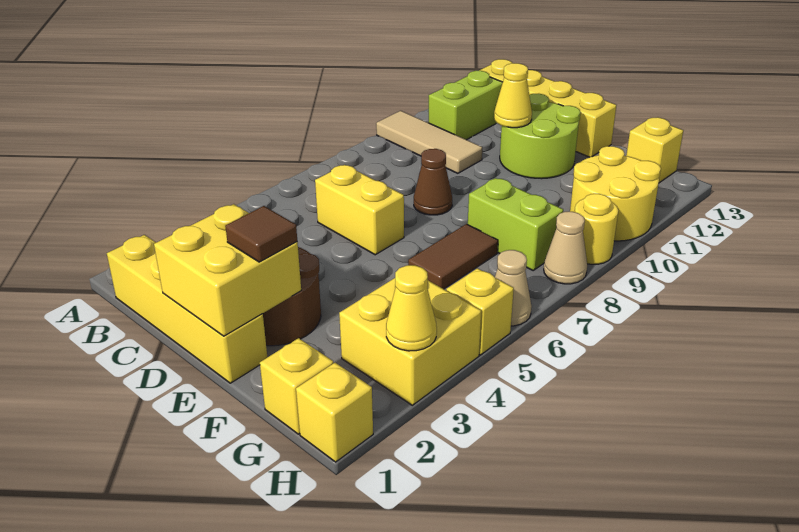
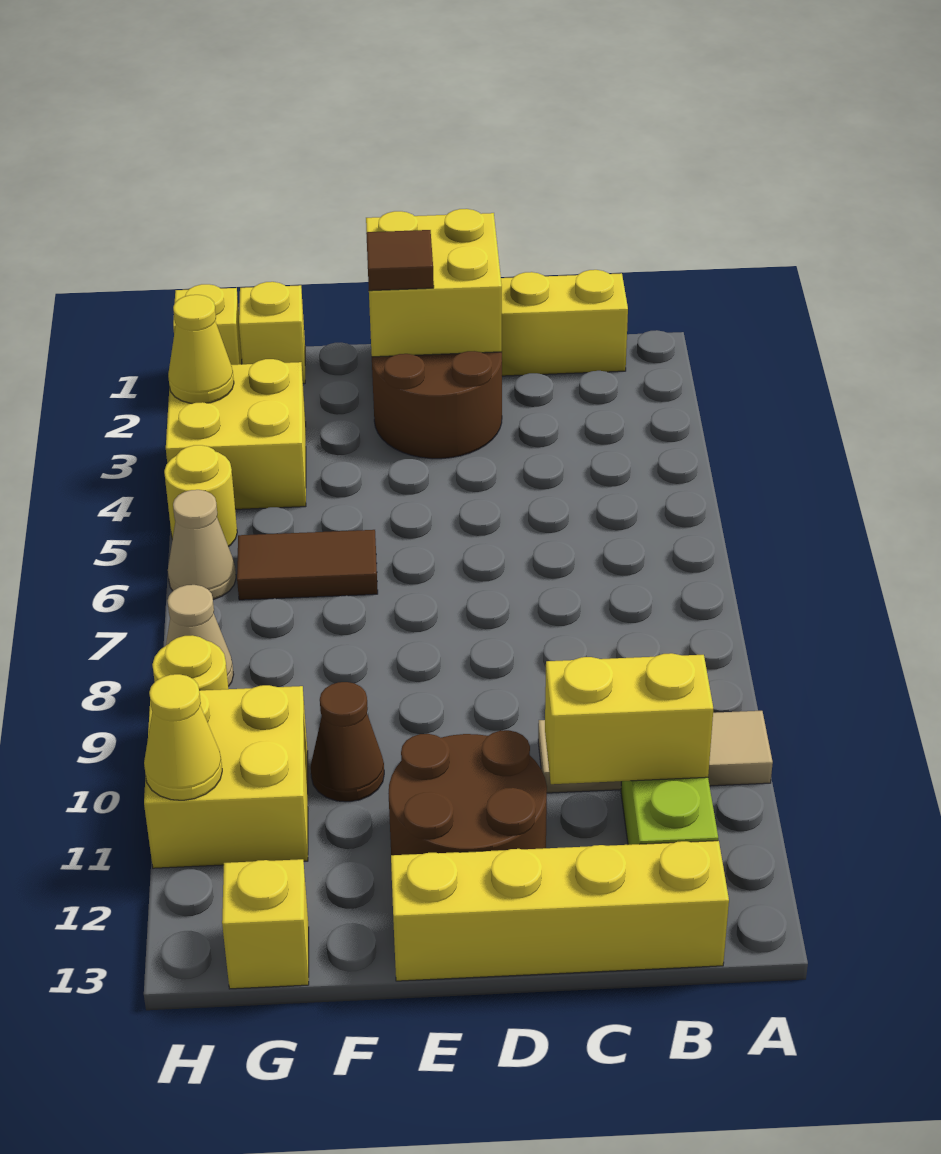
yellow 1x2 brick [315,165,404,255] -> yellow 1x2 brick moved to [545,653,713,784]
brown 1x1 cone [414,149,452,215] -> brown 1x1 cone moved to [311,682,384,802]
lime 2x2 round brick [500,94,581,179] -> brown 2x2 round brick [388,730,547,855]
yellow 1x1 cone [494,63,532,128] -> yellow 1x1 cone moved to [144,674,222,800]
brown 1x2 tile [408,224,498,289] -> brown 1x2 tile turned to [237,530,378,600]
lime 1x2 brick [468,178,563,270] -> none
yellow 2x2 round brick [570,146,661,241] -> yellow 2x2 brick [144,685,308,868]
yellow 1x1 brick [446,268,514,355] -> yellow 1x1 round brick [164,445,237,547]

